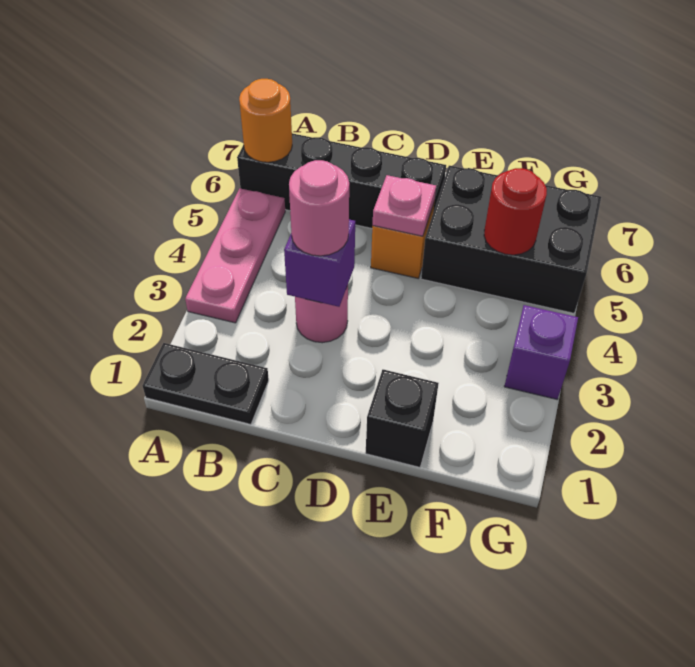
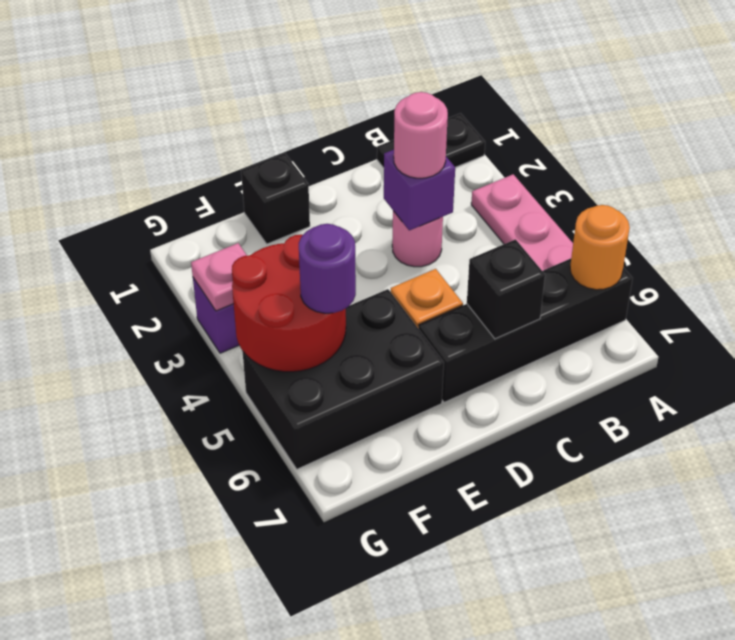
none -> black 1x1 brick [467,239,545,339]
pink 1x1 plate [373,175,436,236] -> pink 1x1 plate moved to [191,243,247,311]
red 1x1 round brick [484,168,547,255] -> red 2x2 round brick [232,234,346,372]
none -> purple 1x1 round brick [299,224,356,313]

